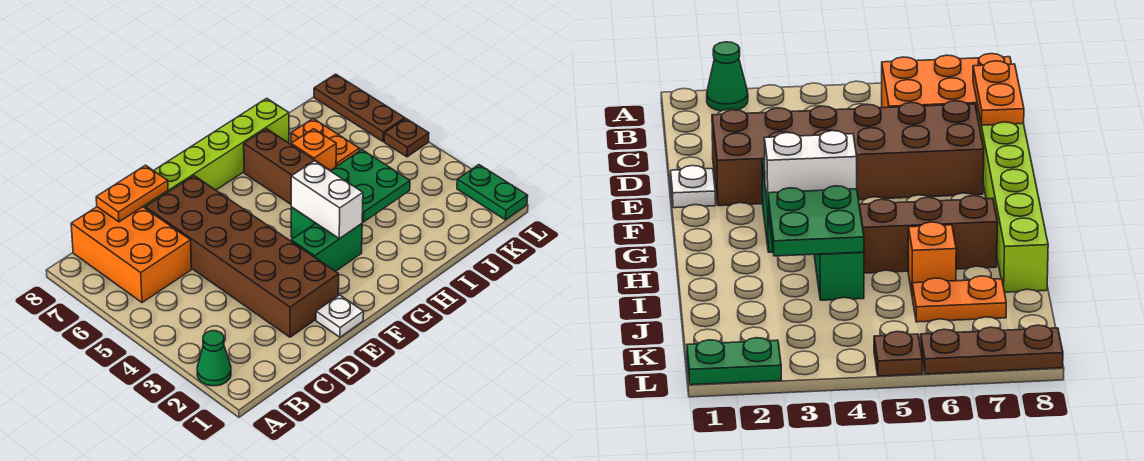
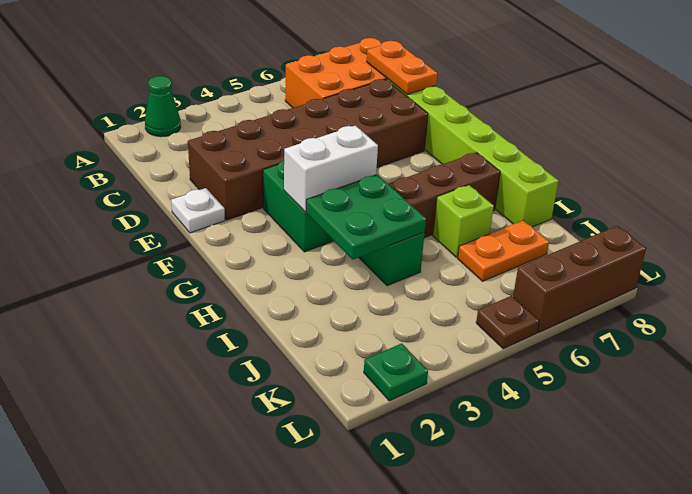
orange 1x1 brick [291,129,336,171] -> lime 1x1 brick [433,185,494,257]
green 1x2 plate [457,165,528,220] -> green 1x1 plate [364,343,428,401]
brown 1x3 plate [314,74,405,141] -> brown 1x3 brick [513,226,646,332]

